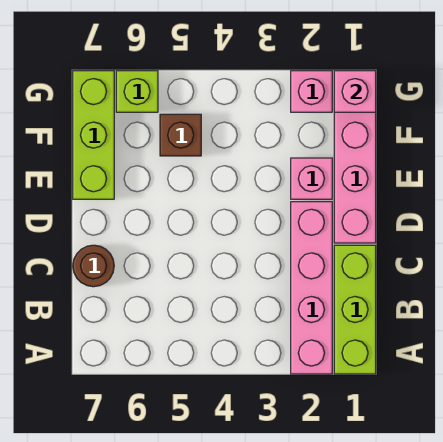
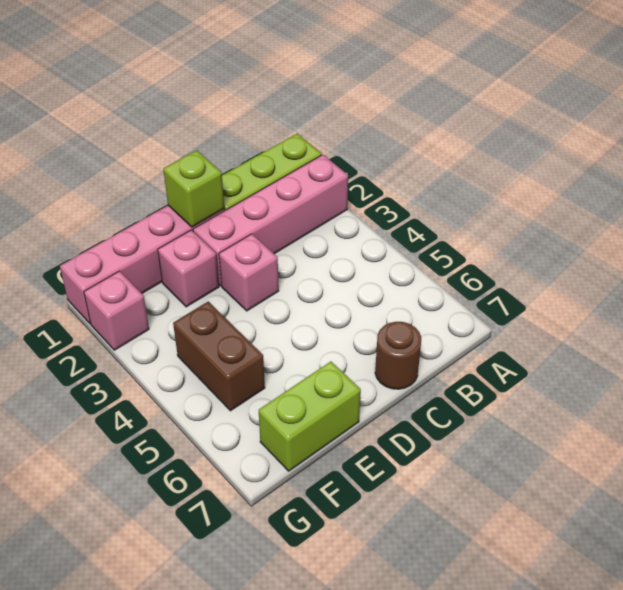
lime 1x3 brick [73,71,114,199] -> lime 1x2 brick [259,362,361,471]
brown 1x1 brick [160,114,201,156] -> brown 1x2 brick [173,301,265,411]
pink 1x1 brick [334,71,376,112] -> pink 1x1 brick moved to [219,234,279,311]
lime 1x1 brick [116,71,158,112] -> lime 1x1 brick moved to [163,150,224,227]

